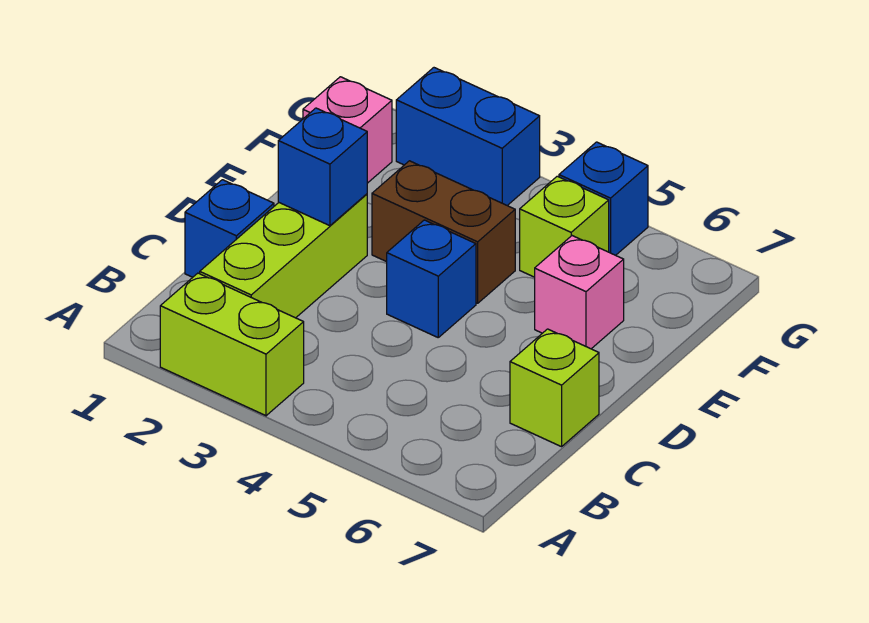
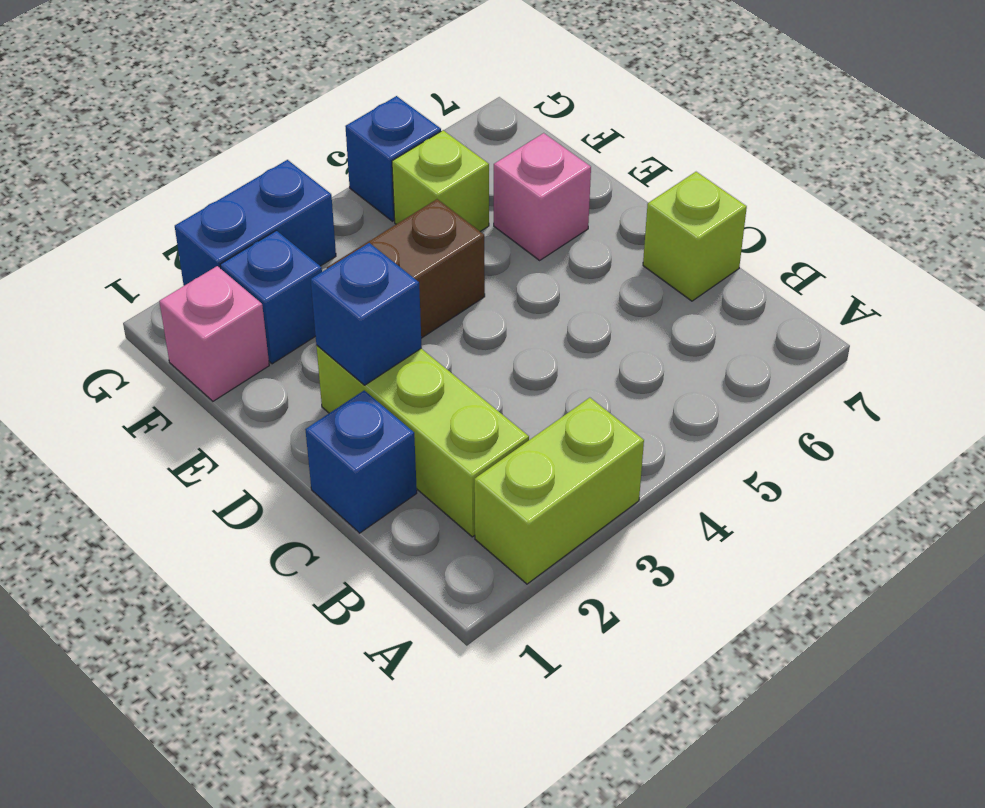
blue 1x1 brick [387,220,476,337] -> blue 1x1 brick moved to [220,231,322,364]

